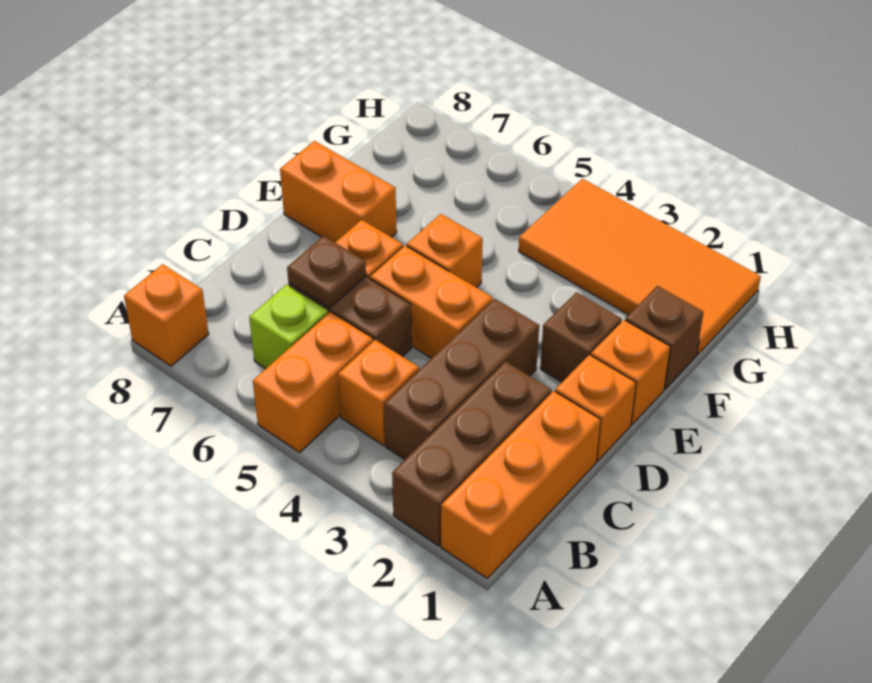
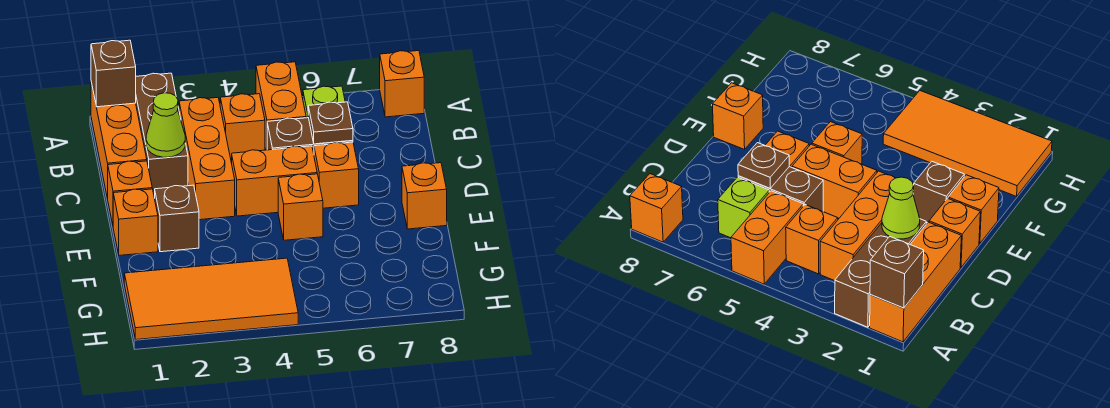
brown 1x3 brick [384,299,539,459] -> orange 1x3 brick [179,98,235,220]
none -> lime 1x1 cone [146,93,185,157]
orange 1x2 brick [280,141,397,242] -> orange 1x1 brick [402,163,447,229]
brown 1x1 brick [625,286,703,389] -> brown 1x1 brick moved to [91,40,136,107]

